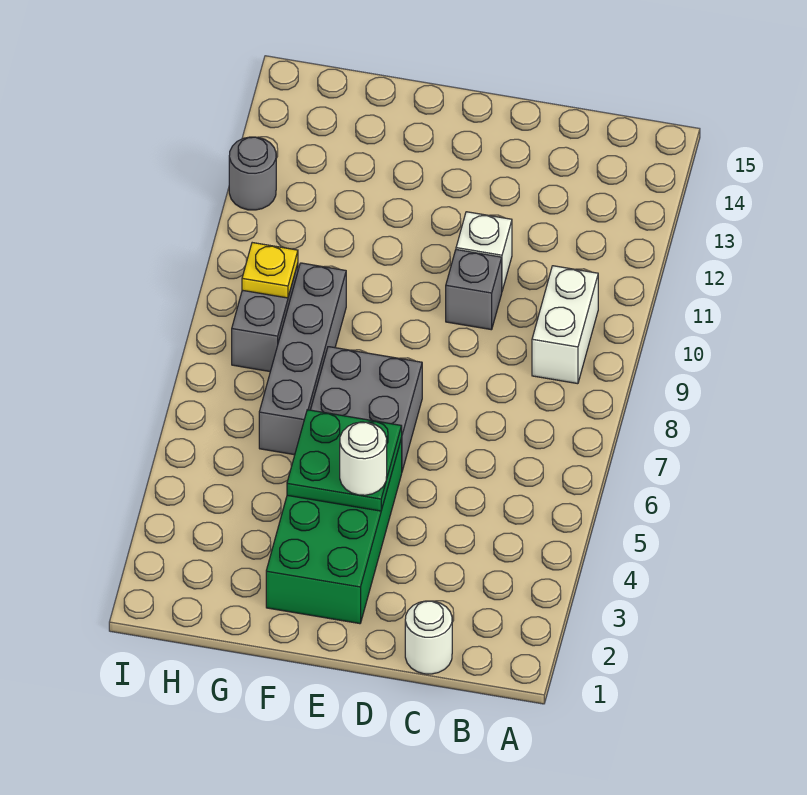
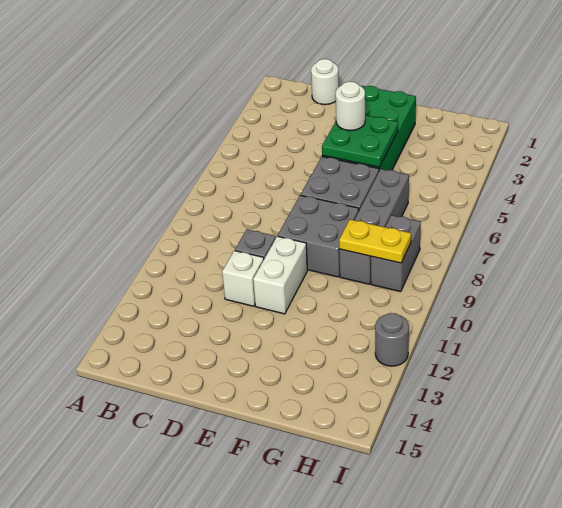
white 1x2 brick [532,266,598,384] -> white 1x2 brick moved to [253,236,307,314]
none -> grey 2x2 brick [278,195,359,277]
yellow 1x1 plate [242,243,298,298] -> yellow 1x2 plate [339,220,411,263]

